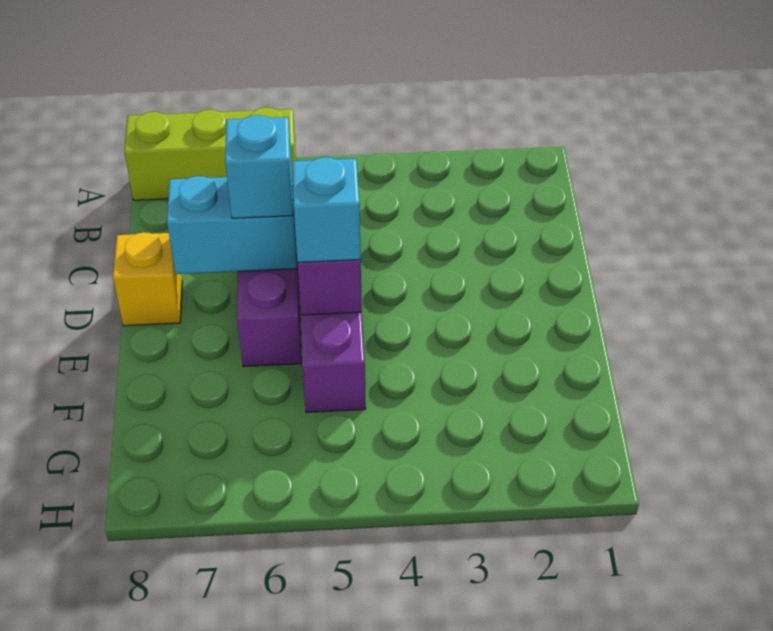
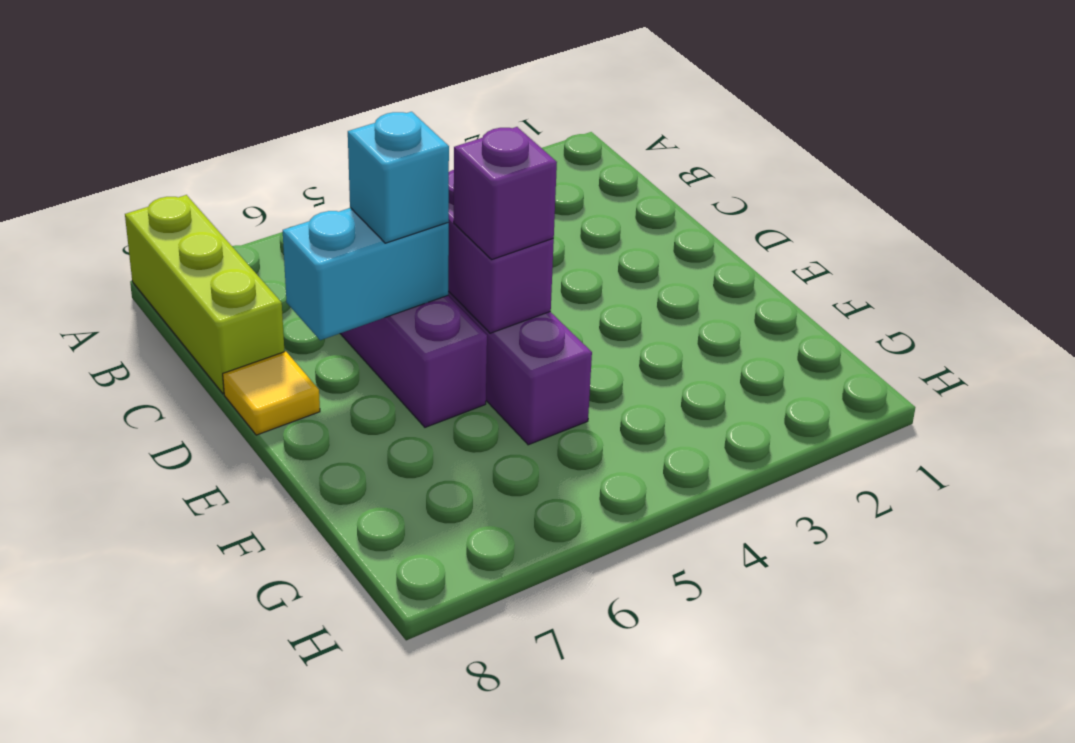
lime 1x3 brick [124,107,296,200] -> lime 1x3 brick turned to [125,195,284,394]
yellow 1x1 brick [113,232,182,326] -> yellow 1x1 tile [223,351,320,435]
cyan 1x1 brick [293,157,361,262] -> purple 1x1 brick [454,127,557,259]

